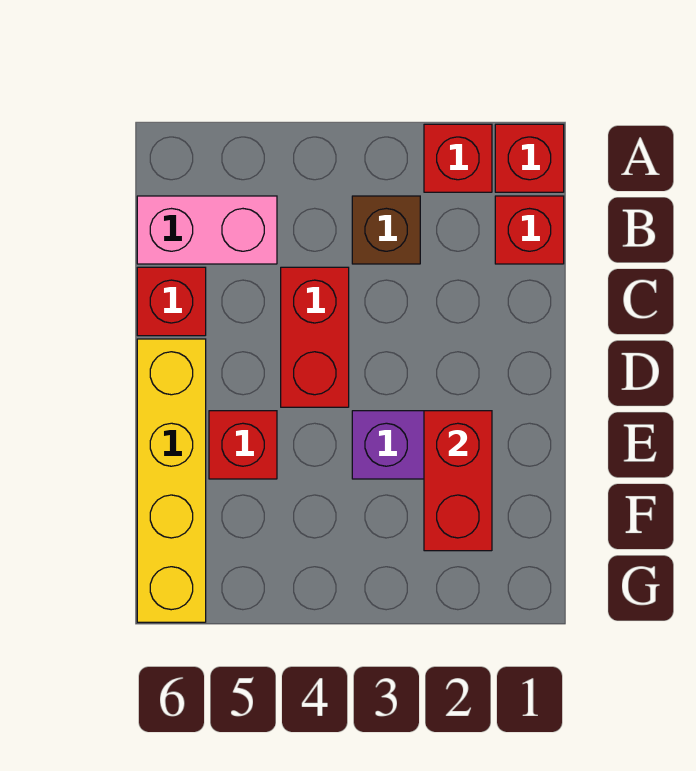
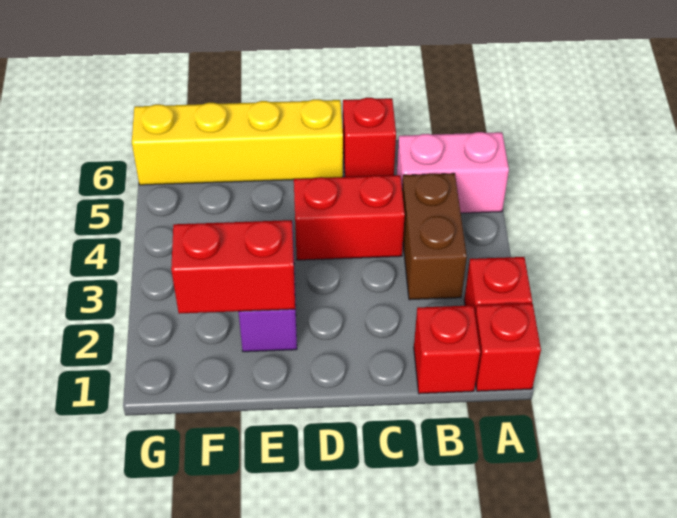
brown 1x1 brick [352,196,420,264] -> brown 1x2 brick [402,173,467,300]
pink 1x2 brick [137,196,277,264] -> pink 1x2 brick turned to [397,132,509,213]
red 1x1 brick [209,411,277,479] -> none

